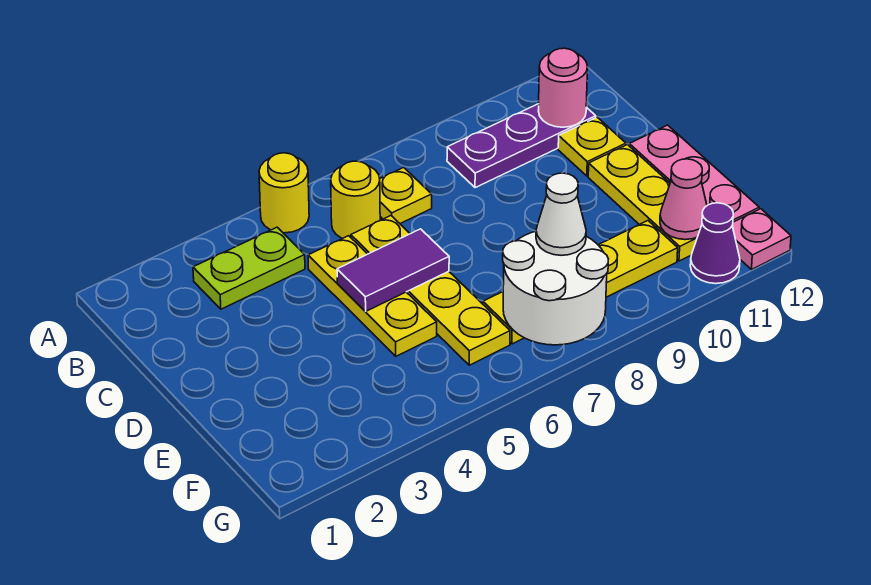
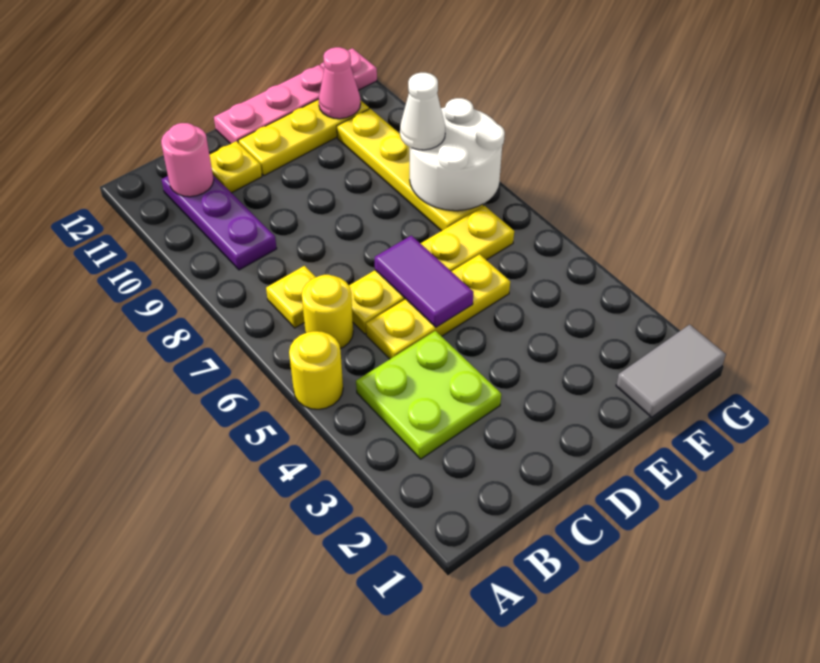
lime 1x2 plate [193,227,305,309] -> lime 2x2 plate [356,331,501,459]
none -> grey 1x2 tile [616,325,726,417]
purple 1x1 cone [690,203,740,284] -> none

